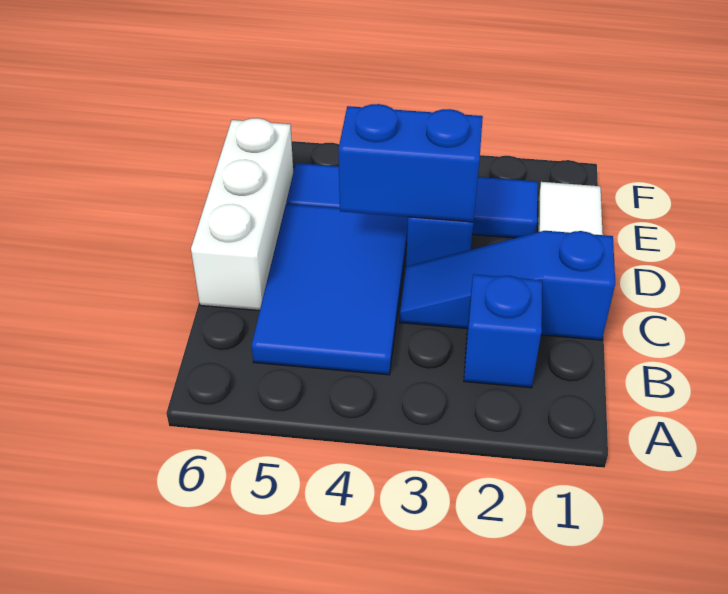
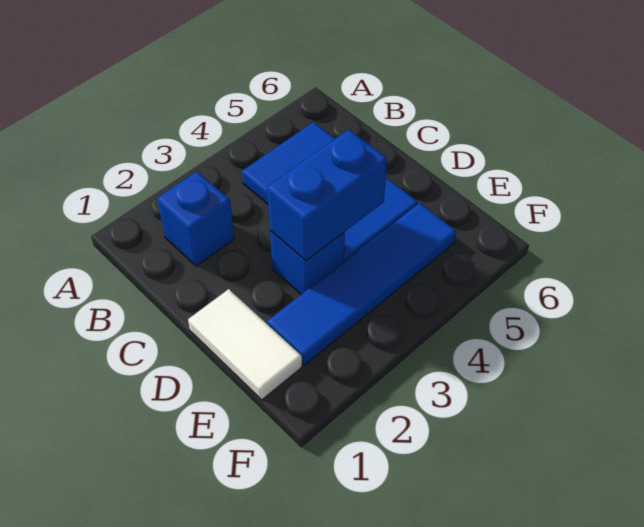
blue 1x3 slope [400,231,615,340] -> none
white 1x3 brick [191,118,293,311] -> none

